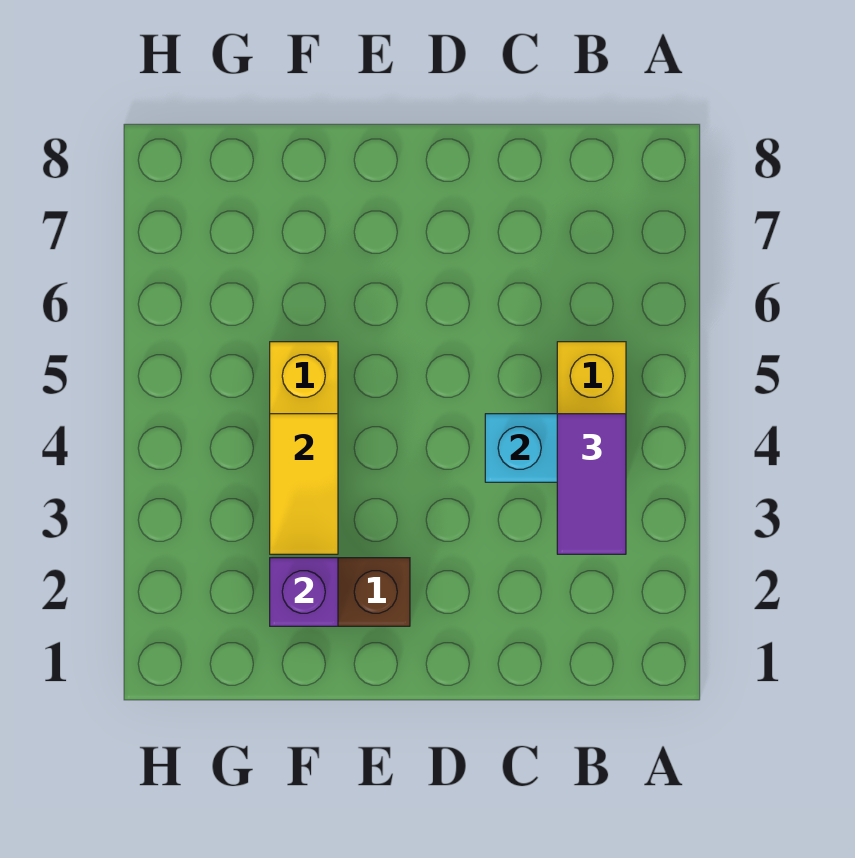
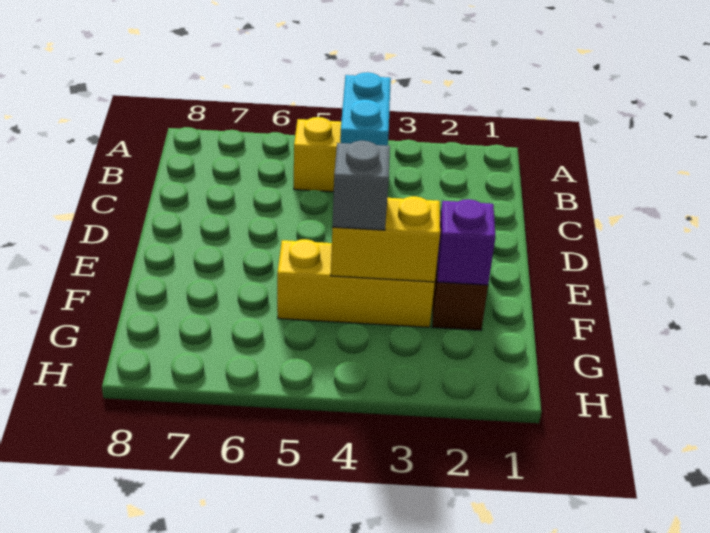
purple 1x2 tile [557,414,626,554] -> none
yellow 1x2 tile [270,414,338,554] -> yellow 1x2 brick [331,196,440,282]
none -> grey 1x1 brick [332,141,390,230]

